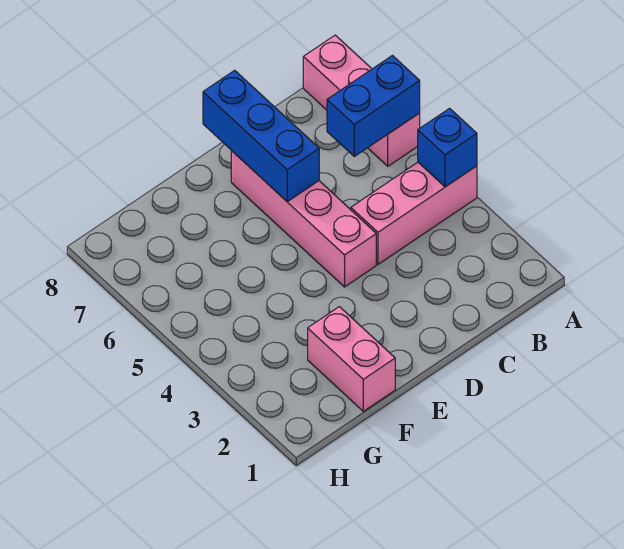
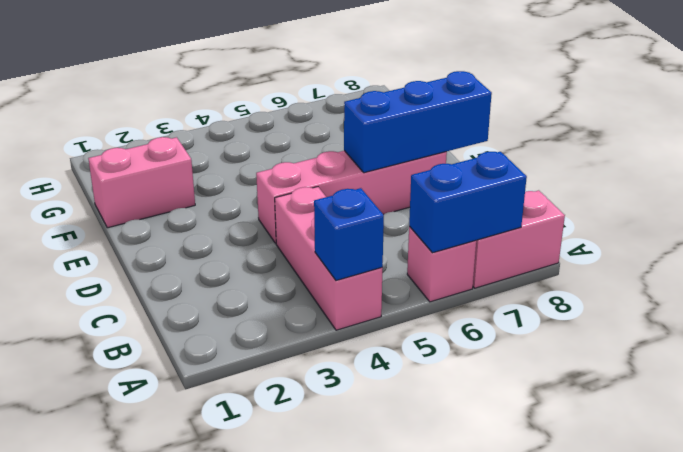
blue 1x2 brick [327,56,420,156] -> blue 1x2 brick turned to [409,152,527,253]

